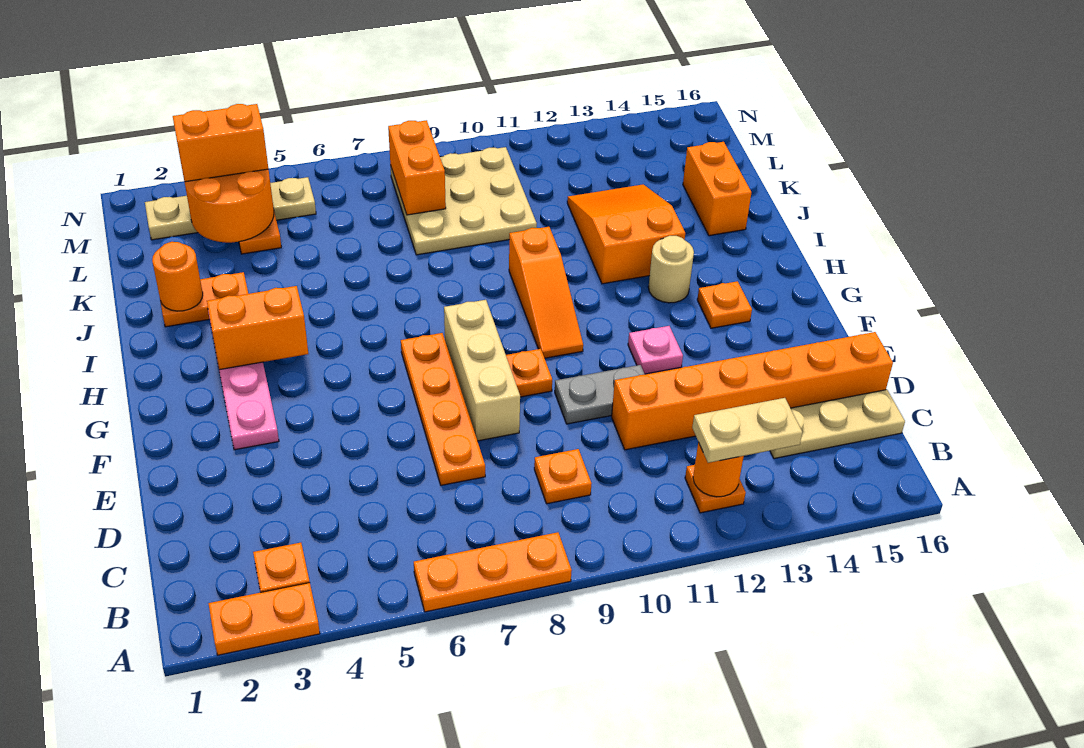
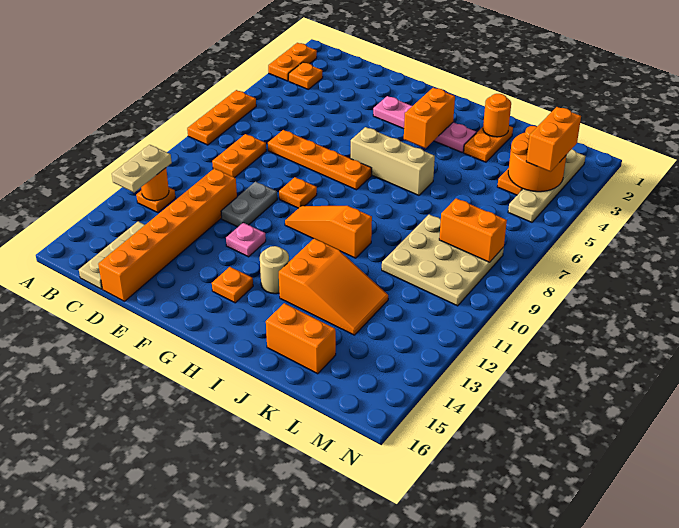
orange 1x1 plate [534,449,592,504] -> orange 1x2 plate [212,134,266,178]
tan 1x3 brick [444,300,520,441] -> tan 1x3 brick moved to [351,127,435,195]

